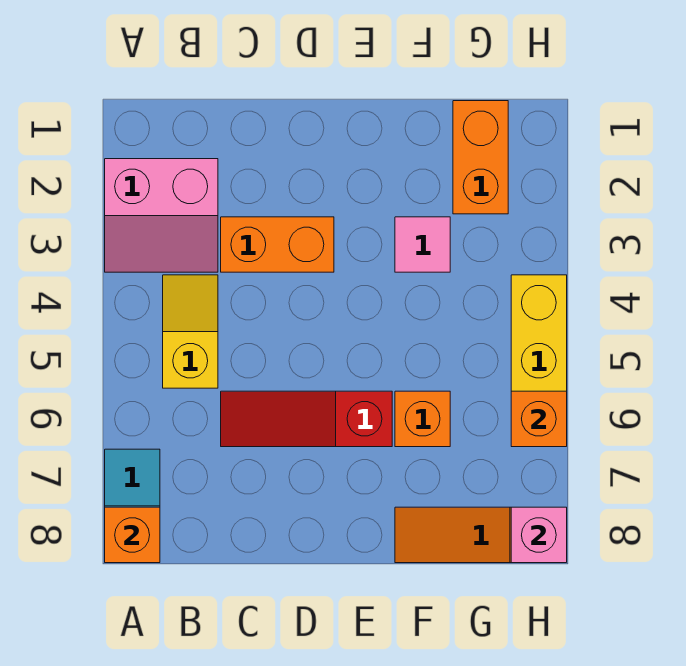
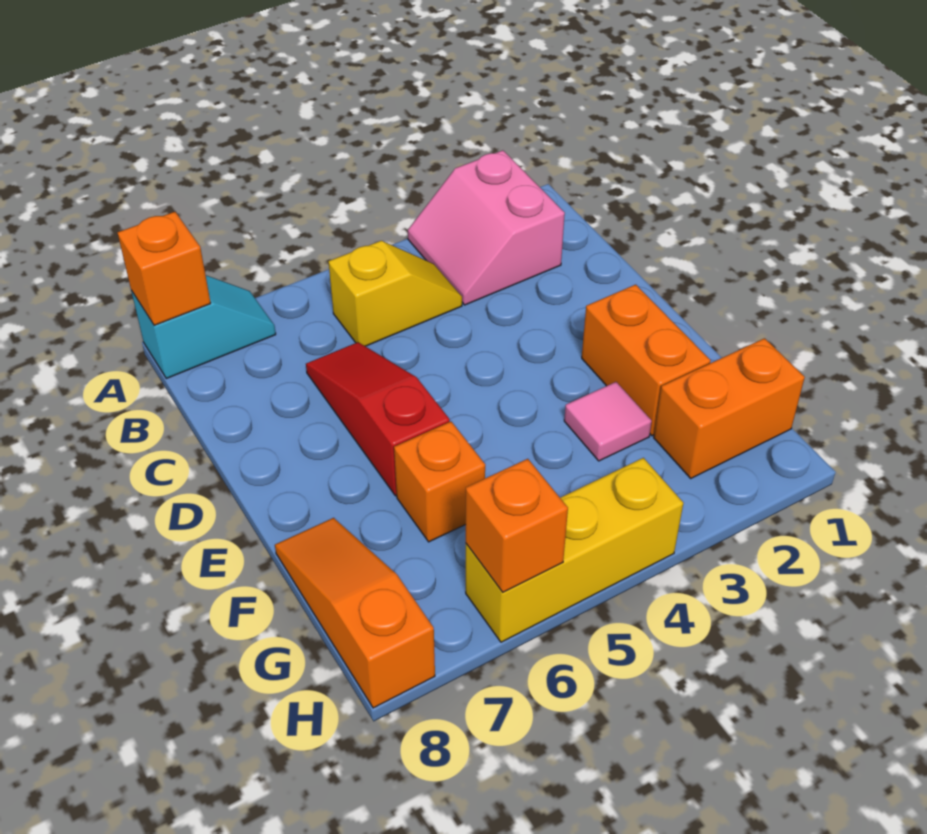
orange 1x2 brick [221,217,334,272] -> orange 1x2 brick moved to [582,285,711,436]
pink 1x1 brick [511,507,567,563] -> none

